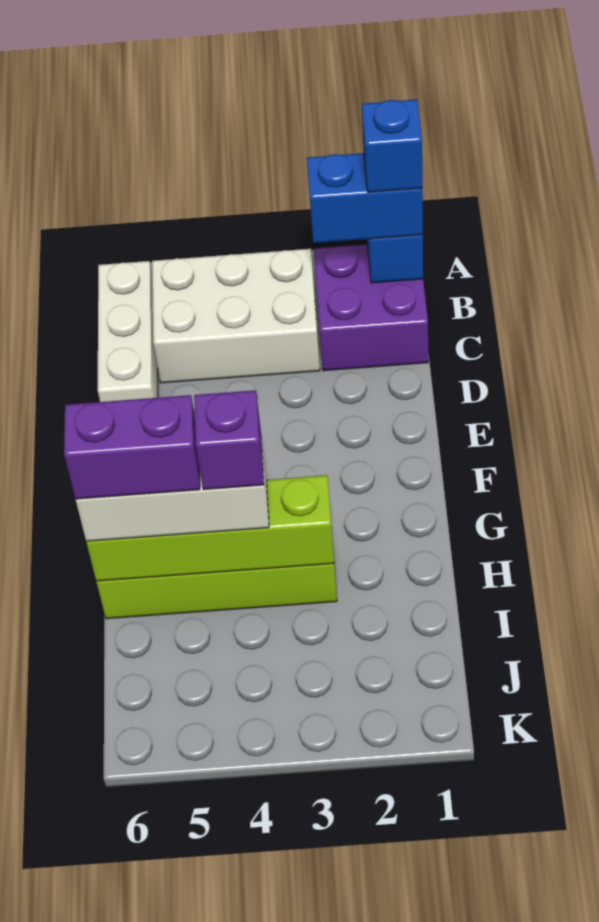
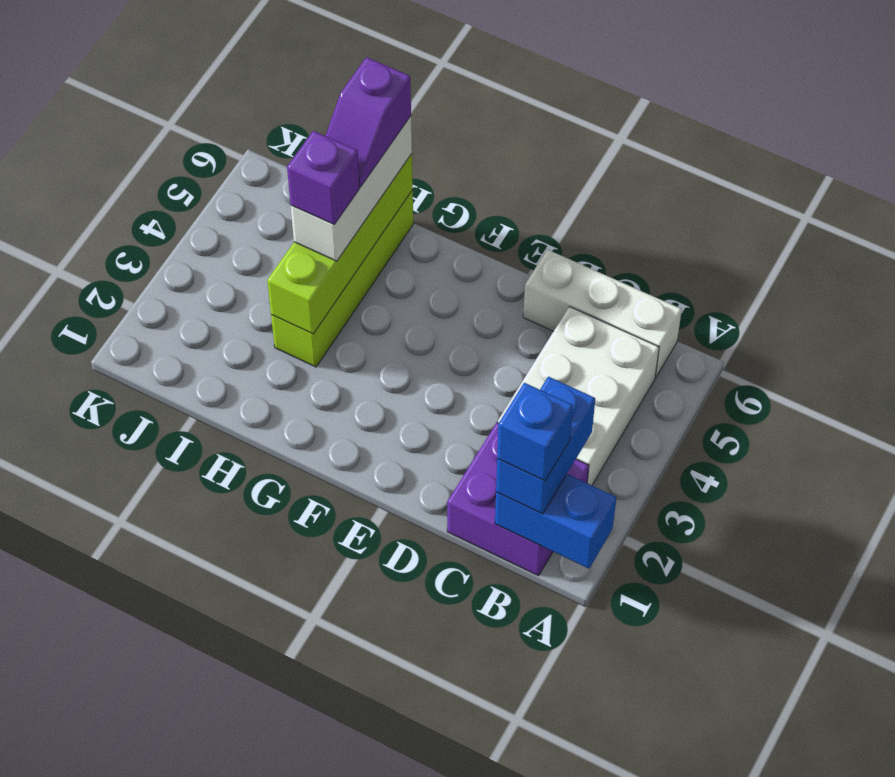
purple 1x2 brick [64,395,200,499] -> purple 1x2 slope [326,57,411,187]

